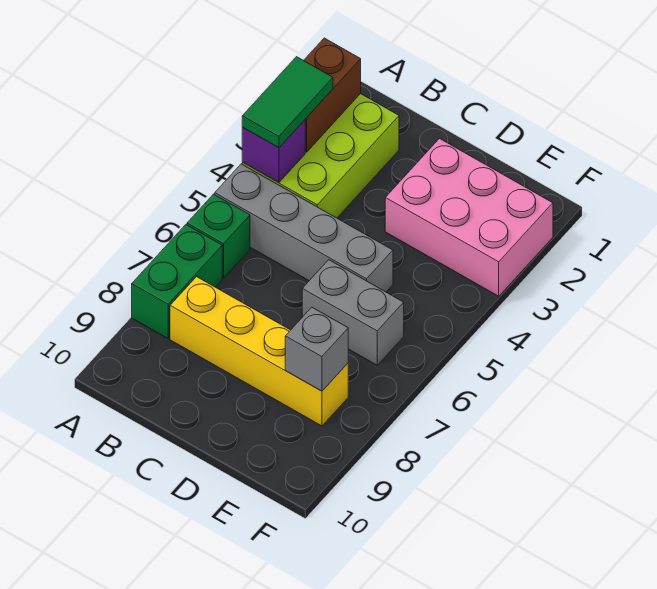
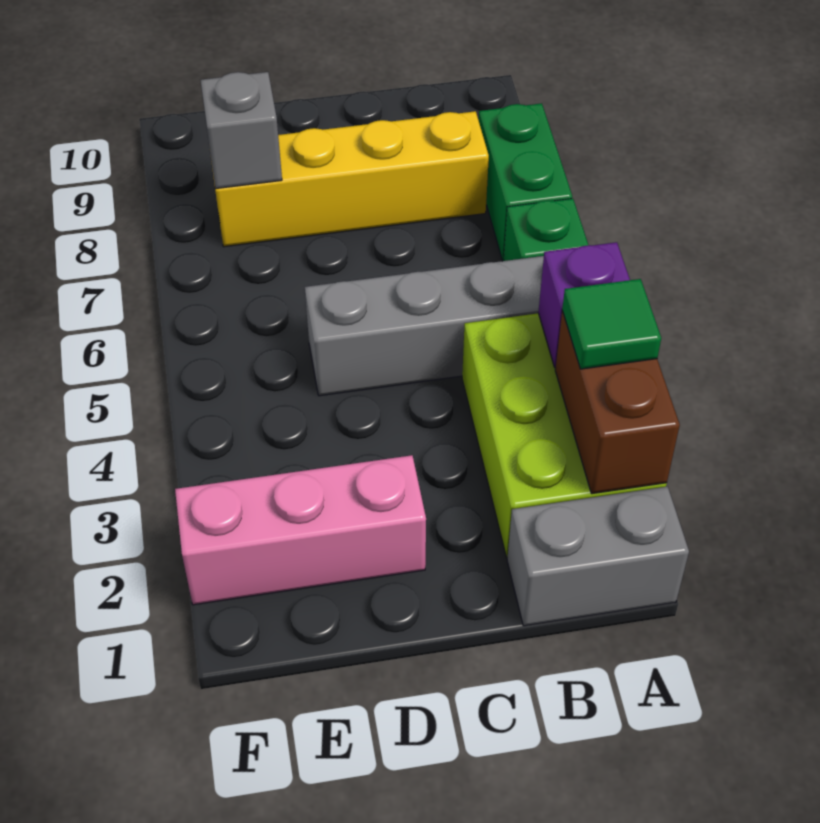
green 1x2 tile [242,57,333,148] -> green 1x1 tile [562,279,661,369]
pink 2x3 brick [385,139,553,296] -> pink 1x3 brick [175,455,426,605]
grey 1x2 brick [302,260,404,365] -> grey 1x2 brick moved to [507,486,689,626]

